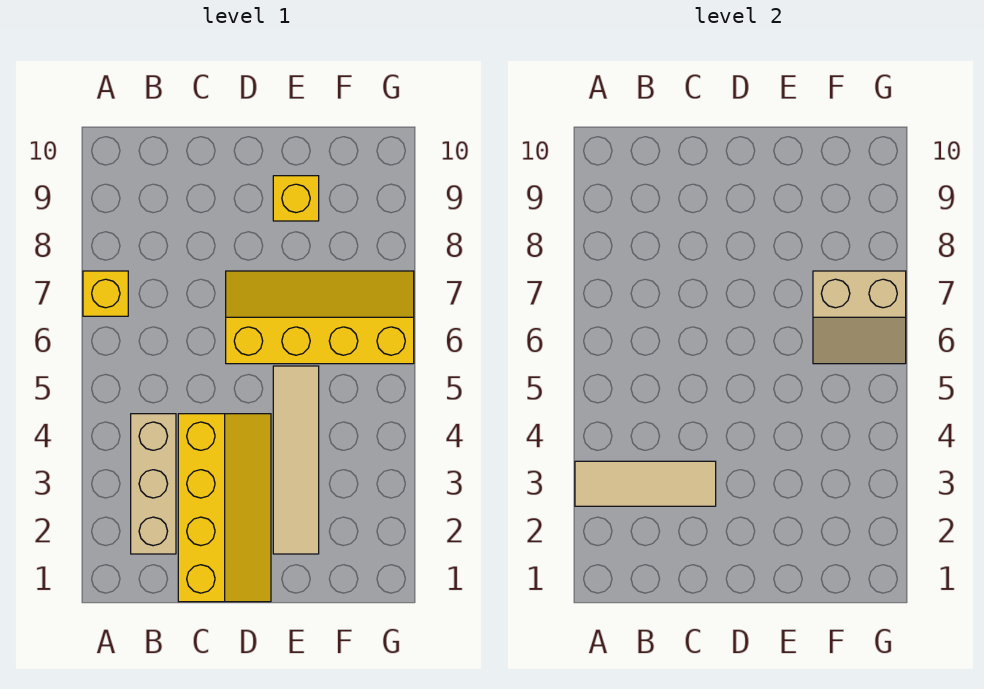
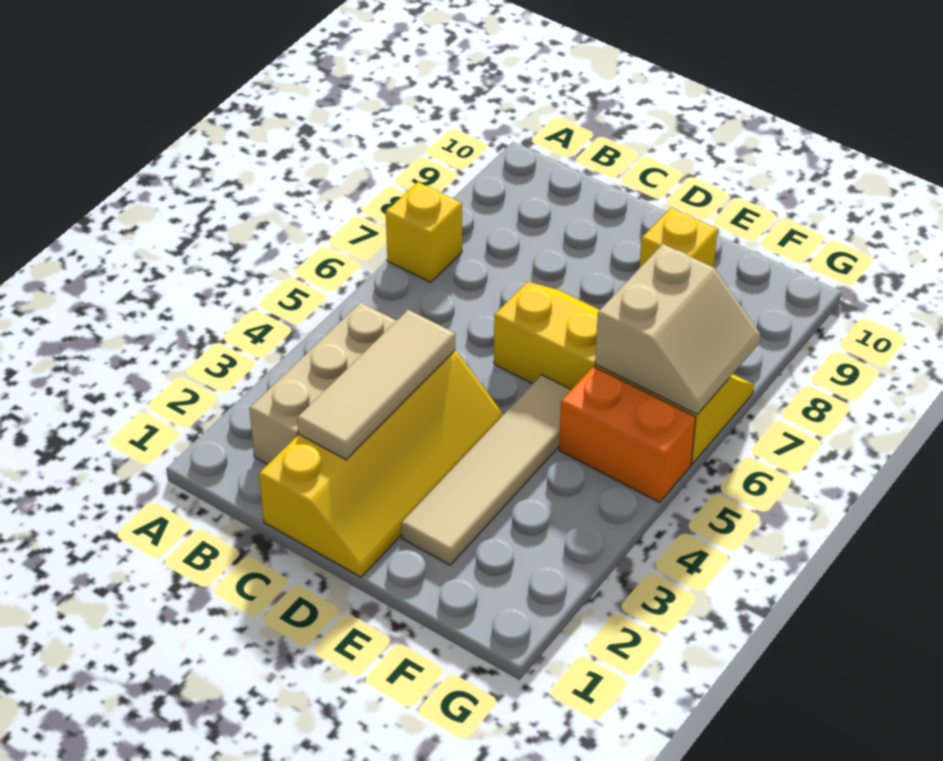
tan 1x3 tile [575,461,716,506] -> tan 1x3 tile turned to [297,310,455,460]
none -> orange 1x2 brick [559,366,696,502]
tan 2x2 slope [813,271,906,364] -> tan 2x2 slope turned to [595,244,760,415]

